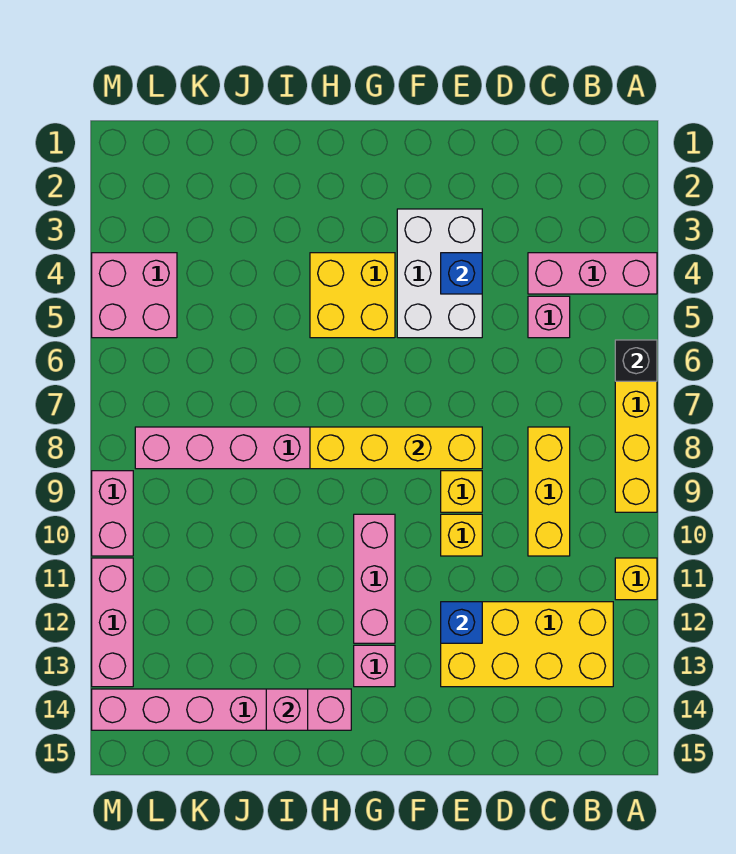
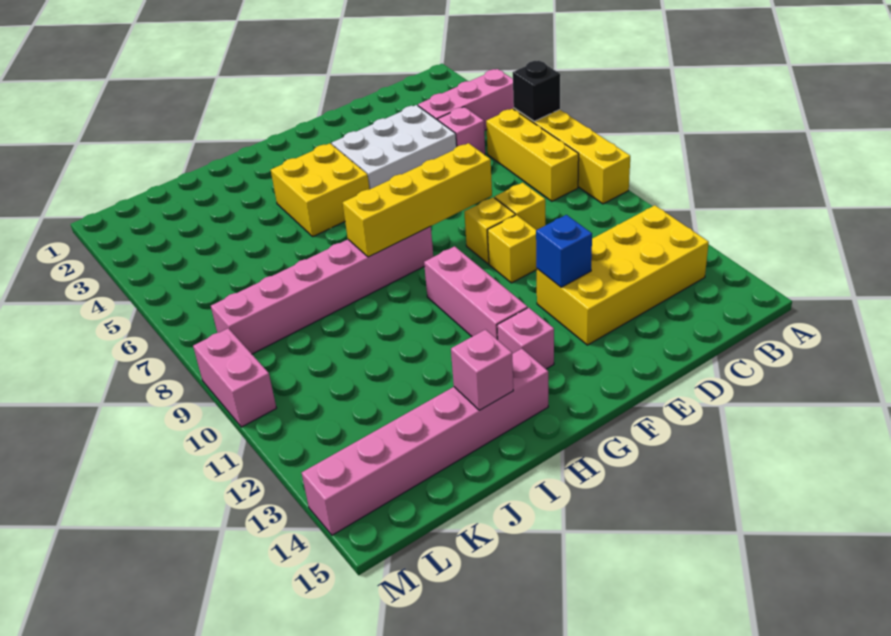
yellow 1x1 brick [615,558,657,600] -> yellow 1x1 brick moved to [495,183,545,230]
yellow 1x3 brick [528,427,570,556] -> yellow 1x3 brick moved to [486,109,579,201]
white 2x3 brick [397,209,482,338] -> white 2x3 brick turned to [332,105,457,190]
blue 1x1 brick [441,253,482,294] -> none
pink 2x2 brick [92,253,177,338] -> none
pink 1x3 brick [92,558,133,687] -> none

